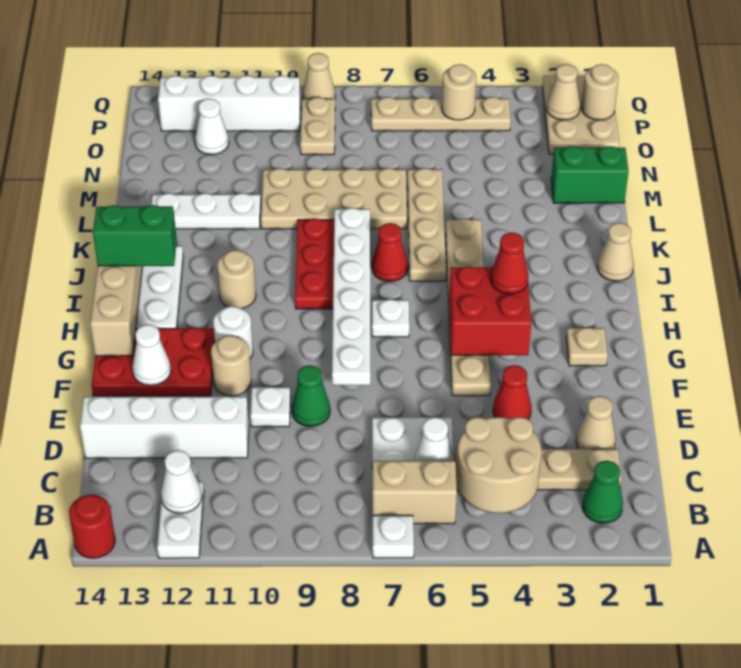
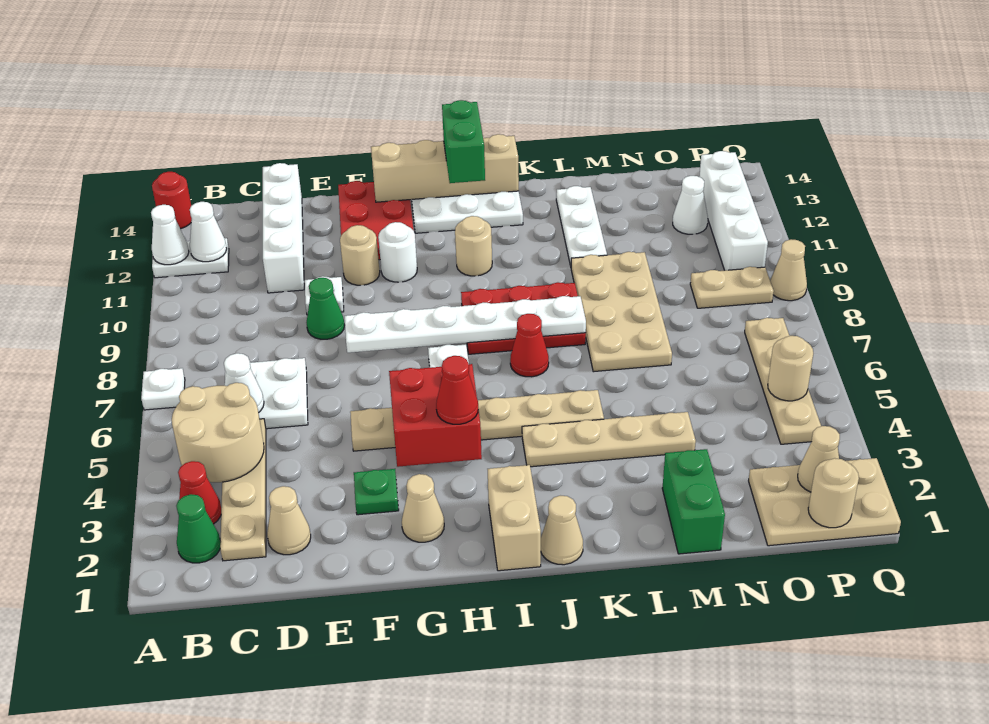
tan 1x2 brick [373,460,457,524] -> tan 1x2 brick moved to [488,465,541,571]
red 1x1 cone [493,365,532,419] -> red 1x1 cone moved to [178,461,221,524]
none -> green 1x1 plate [354,469,399,515]
white 1x1 cone [132,325,171,386] -> white 1x1 cone moved to [151,205,189,265]
tan 1x1 plate [566,327,608,366] -> tan 1x1 cone [402,474,444,542]
tan 1x4 plate [408,168,446,281] -> tan 1x4 plate moved to [522,412,696,467]

